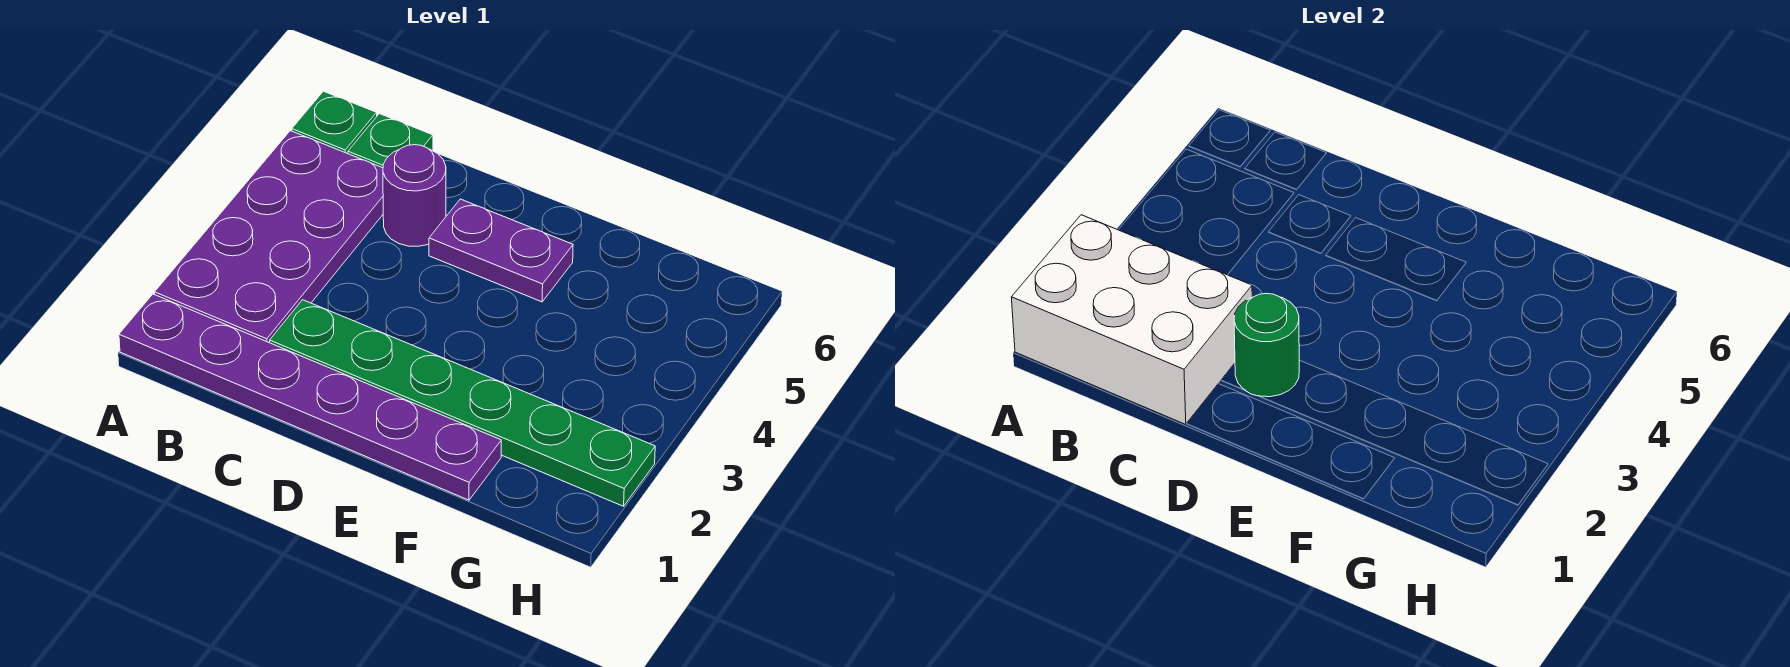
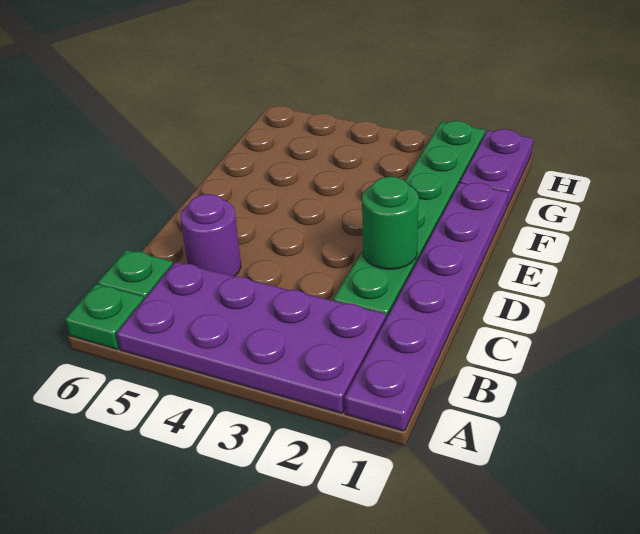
white 2x3 brick [1011,215,1252,425] -> none
purple 1x2 plate [429,199,573,302] -> purple 1x2 plate moved to [460,129,533,207]

